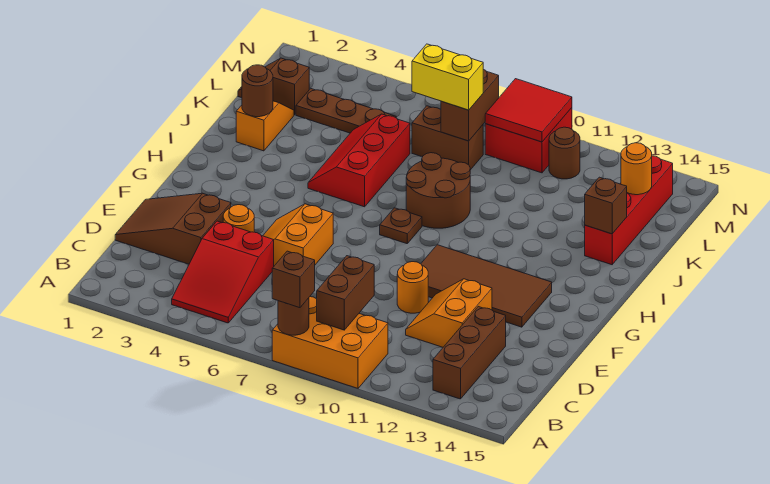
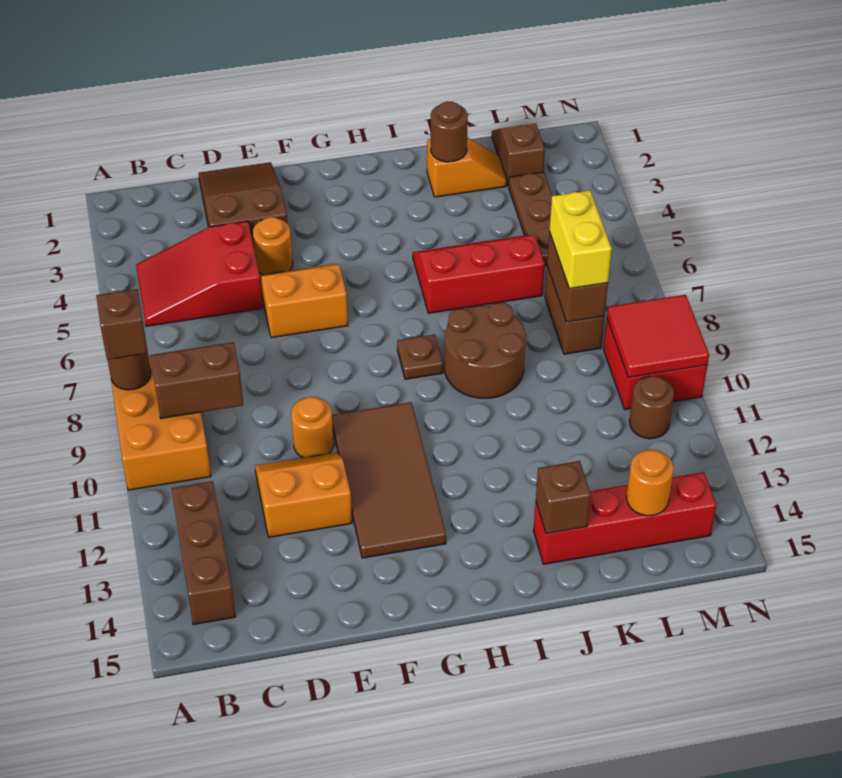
brown 1x3 brick [433,307,506,399] -> brown 1x3 brick turned to [171,481,236,625]
brown 1x2 brick [441,69,499,141] -> brown 1x2 brick turned to [547,232,608,322]

